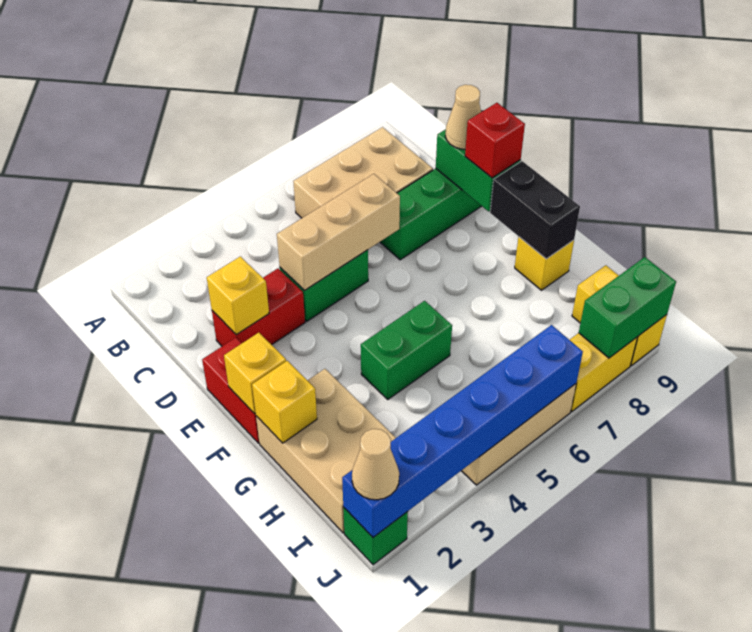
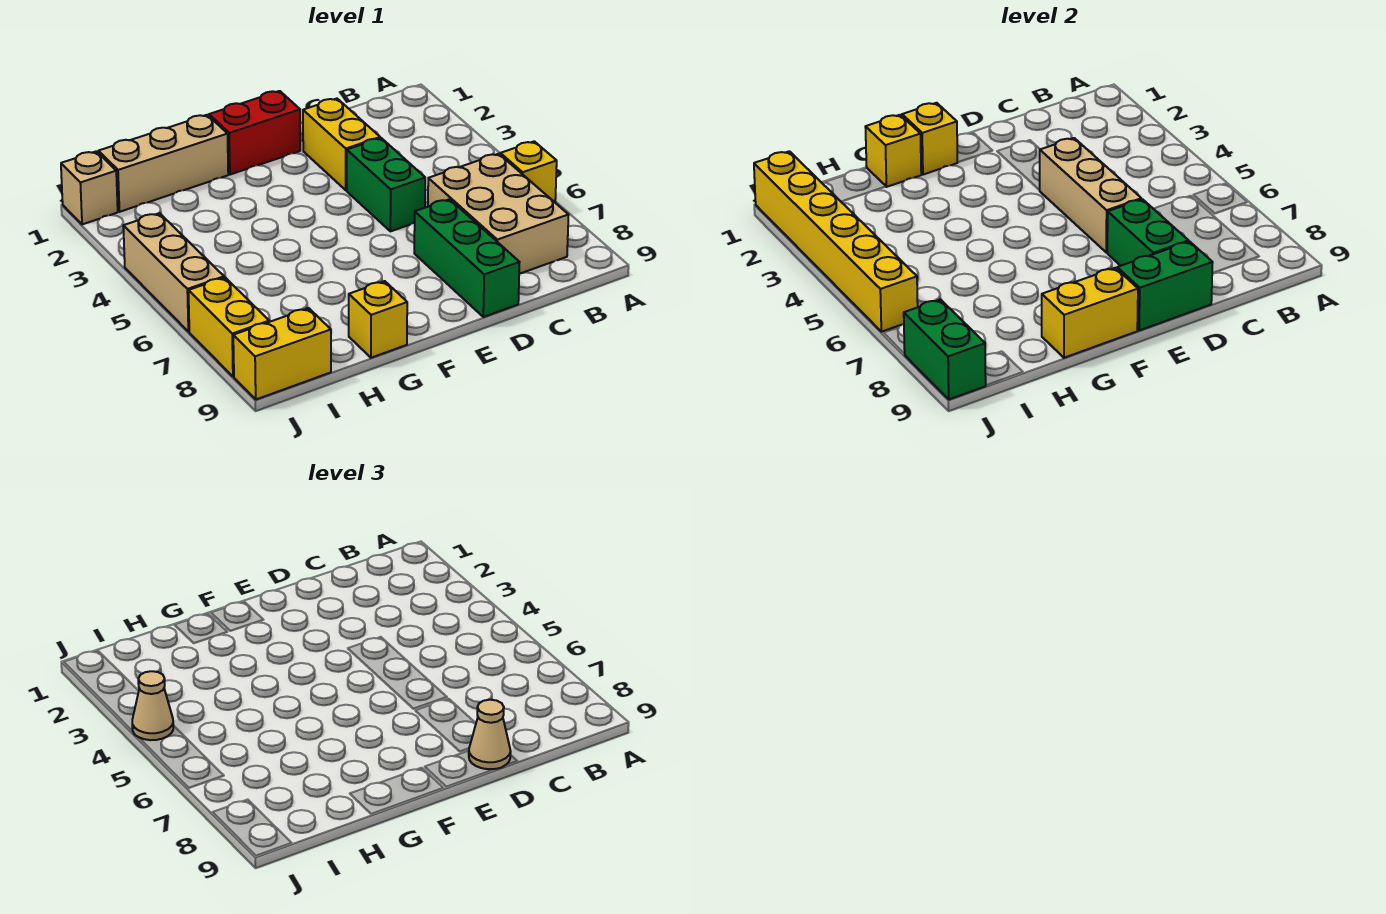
red 1x2 brick [212,269,305,346] -> yellow 1x2 brick [303,99,380,190]
yellow 1x1 brick [207,257,269,335] -> yellow 1x1 brick moved to [500,141,557,202]
red 1x1 brick [465,103,525,178] -> none
black 1x2 brick [490,161,580,259] -> yellow 1x2 brick [1042,268,1138,358]
tan 2x3 brick [256,369,396,533] -> tan 1x3 brick [98,115,228,212]
green 1x2 brick [361,301,452,399] -> green 1x2 brick moved to [1107,199,1189,266]
green 1x1 brick [343,507,408,565] -> tan 1x1 brick [61,151,118,224]
blue 1x6 brick [342,325,583,537] -> yellow 1x6 brick [754,151,918,332]
tan 1x1 cone [352,429,399,500] -> tan 1x1 cone moved to [132,671,173,740]

